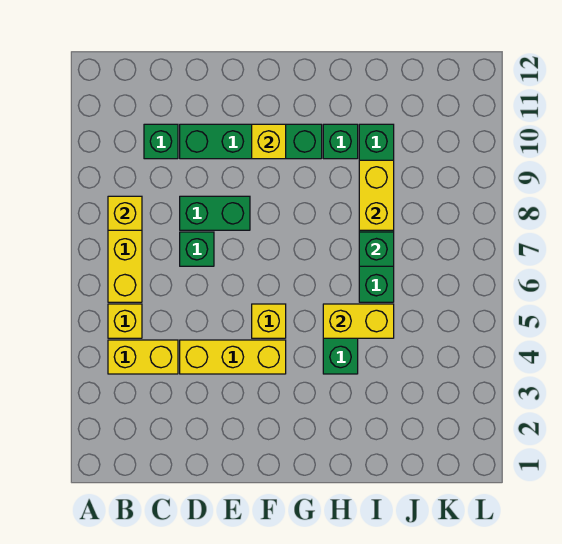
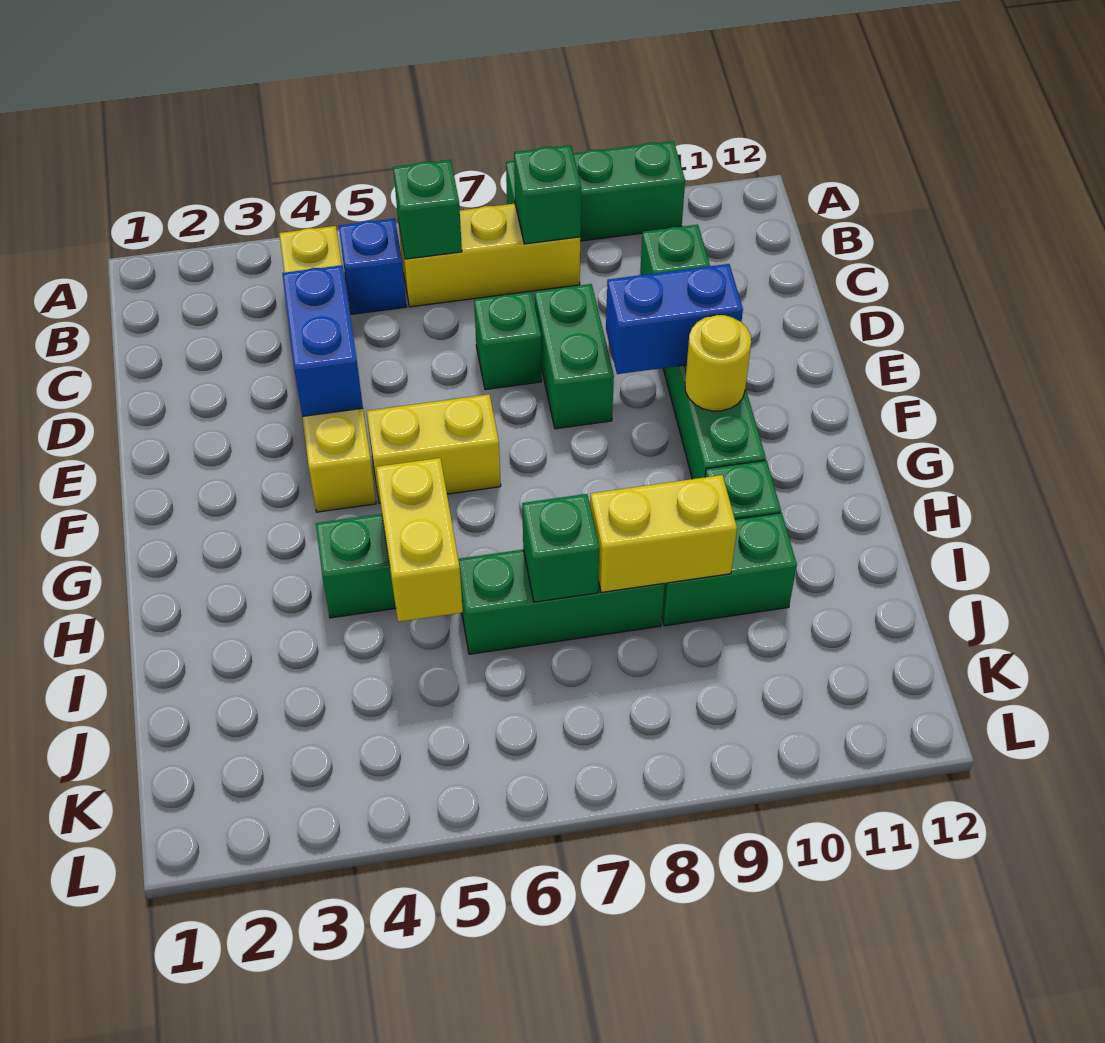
none -> green 1x3 brick [506,141,685,241]
yellow 1x1 brick [108,304,142,338] -> blue 1x1 brick [339,219,406,314]
none -> green 1x1 brick [393,160,462,259]
yellow 1x1 brick [108,196,142,230] -> green 1x1 brick [514,145,581,244]
none -> blue 1x2 brick [282,265,363,416]
none -> blue 1x2 brick [606,264,743,374]
yellow 1x1 brick [252,304,286,338] -> yellow 1x2 brick [367,394,501,504]
yellow 1x1 brick [252,124,286,159] -> yellow 1x1 round brick [685,315,751,411]

